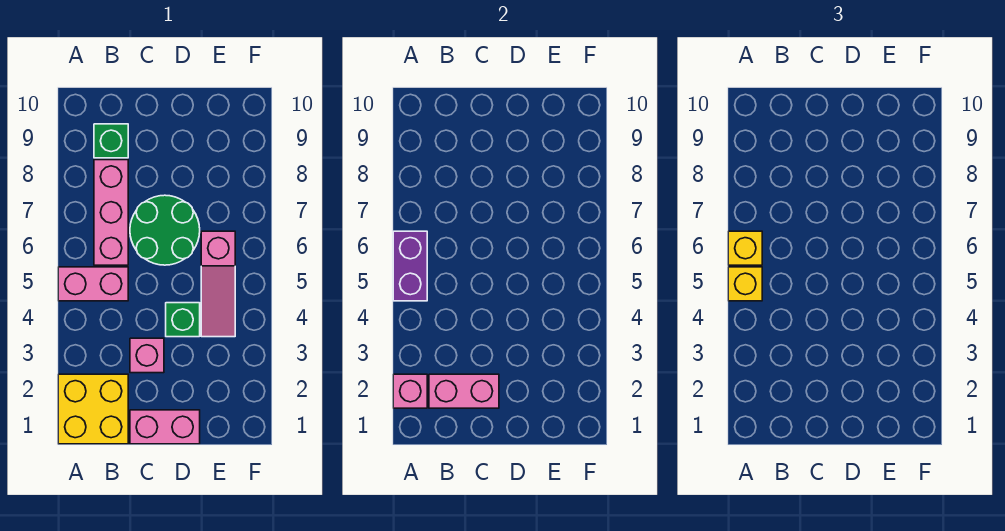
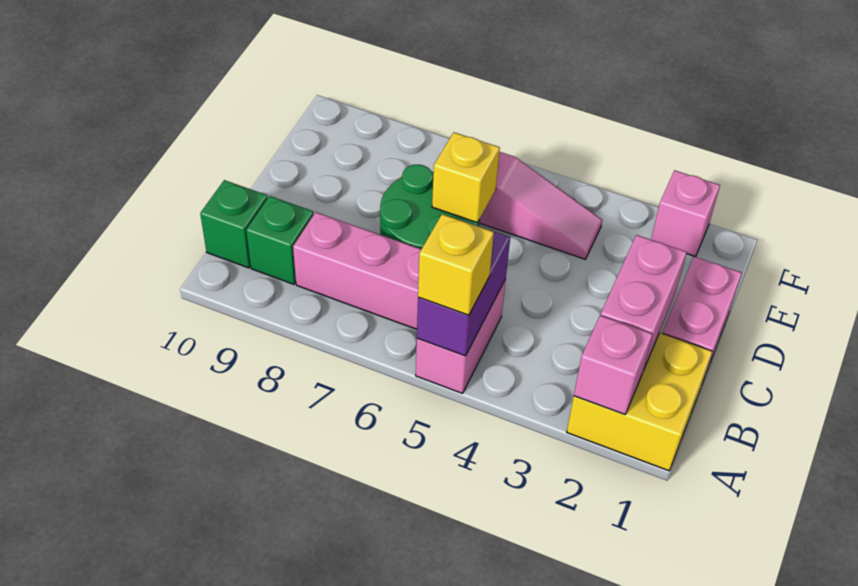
purple 1x2 brick [393,231,427,301] -> purple 1x2 brick turned to [417,221,510,356]
yellow 1x1 brick [728,231,762,265] -> yellow 1x1 brick moved to [432,132,500,223]
pink 1x1 brick [130,338,164,373] -> pink 1x1 brick moved to [651,170,720,257]
green 1x1 brick [166,303,200,337] -> green 1x1 brick moved to [200,180,268,268]

